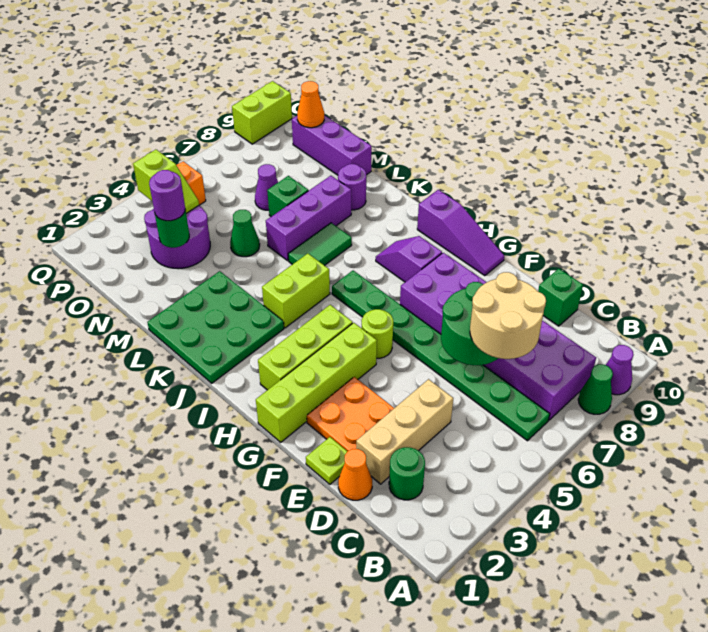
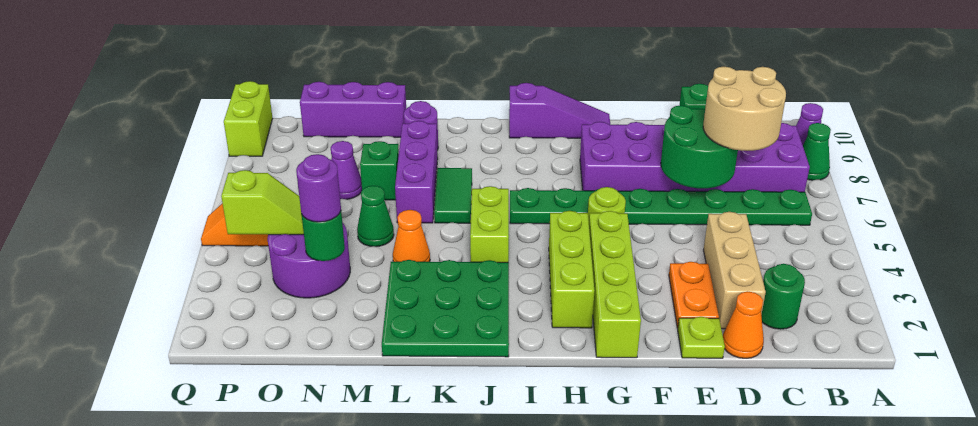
orange 2x2 plate [307,377,394,451] -> orange 1x2 plate [669,262,719,328]
purple 1x2 slope [376,236,442,282] -> none
orange 1x1 cone [297,81,324,128] -> orange 1x1 cone moved to [393,210,430,262]

